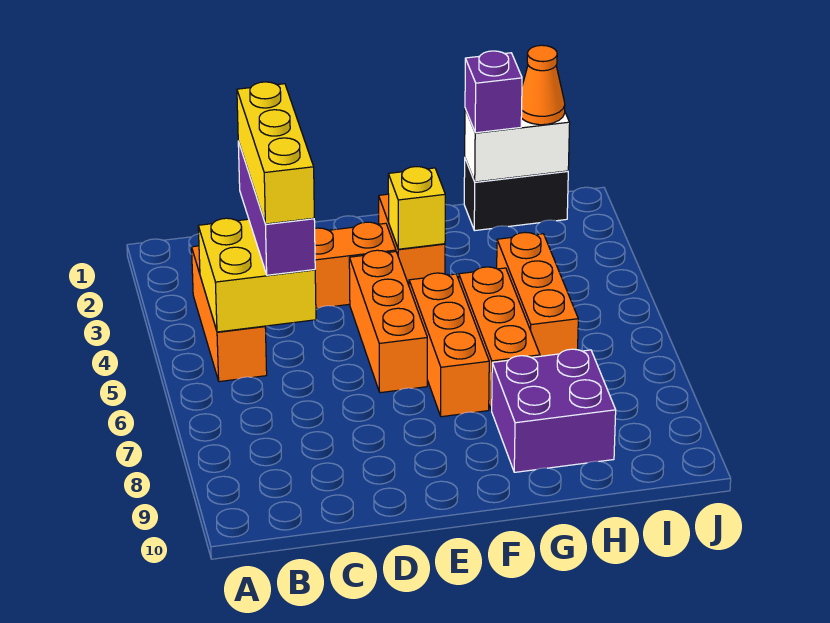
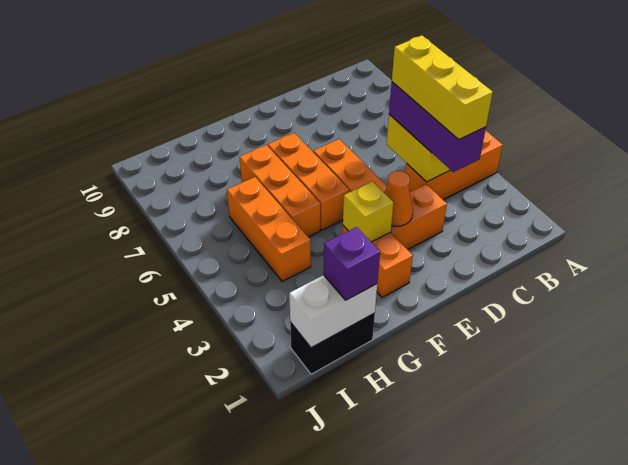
orange 1x3 brick [192,246,267,382] -> orange 1x3 brick turned to [406,130,503,200]
purple 2x2 brick [492,349,616,472] -> none
orange 1x1 cone [521,45,565,125] -> orange 1x1 cone moved to [385,171,413,226]

